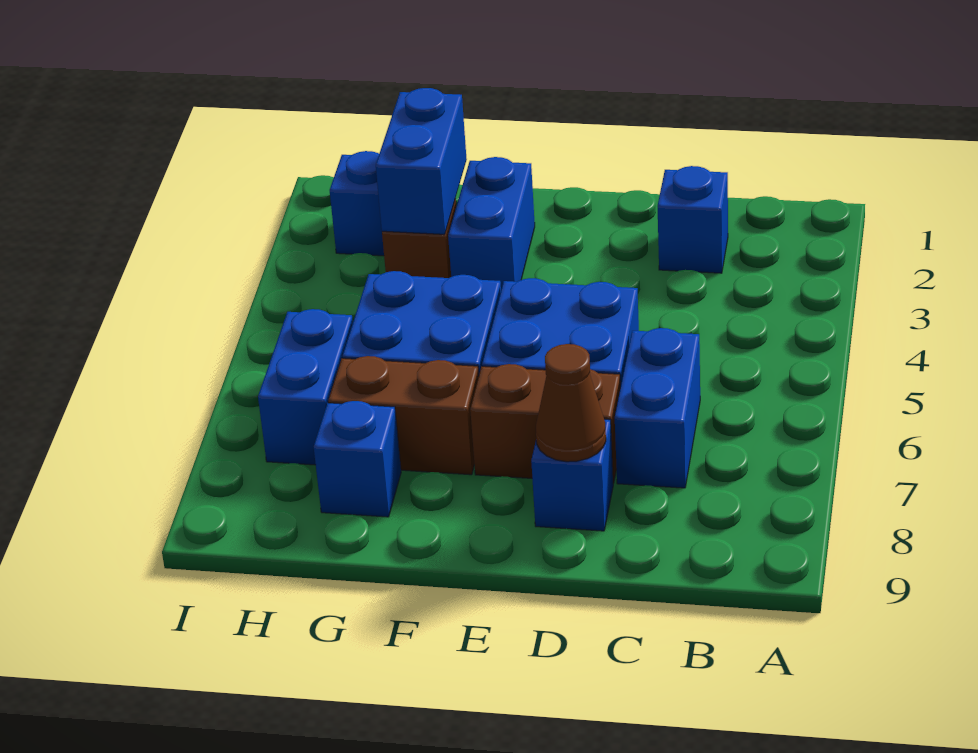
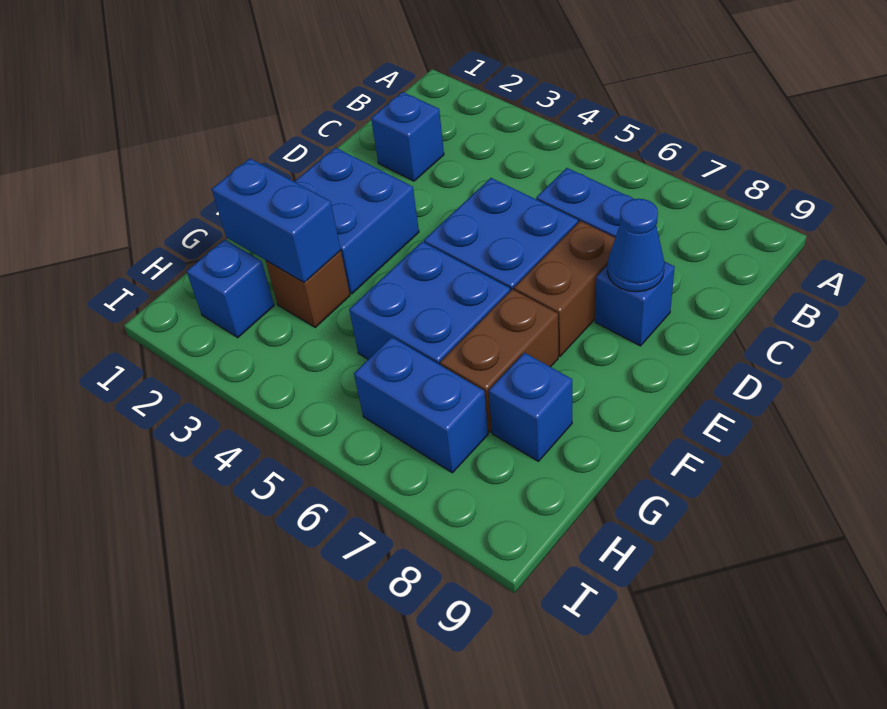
brown 1x1 cone [536,344,606,462] -> blue 1x1 cone [607,199,665,292]
blue 1x2 brick [448,157,535,289] -> blue 2x2 brick [294,147,419,294]

